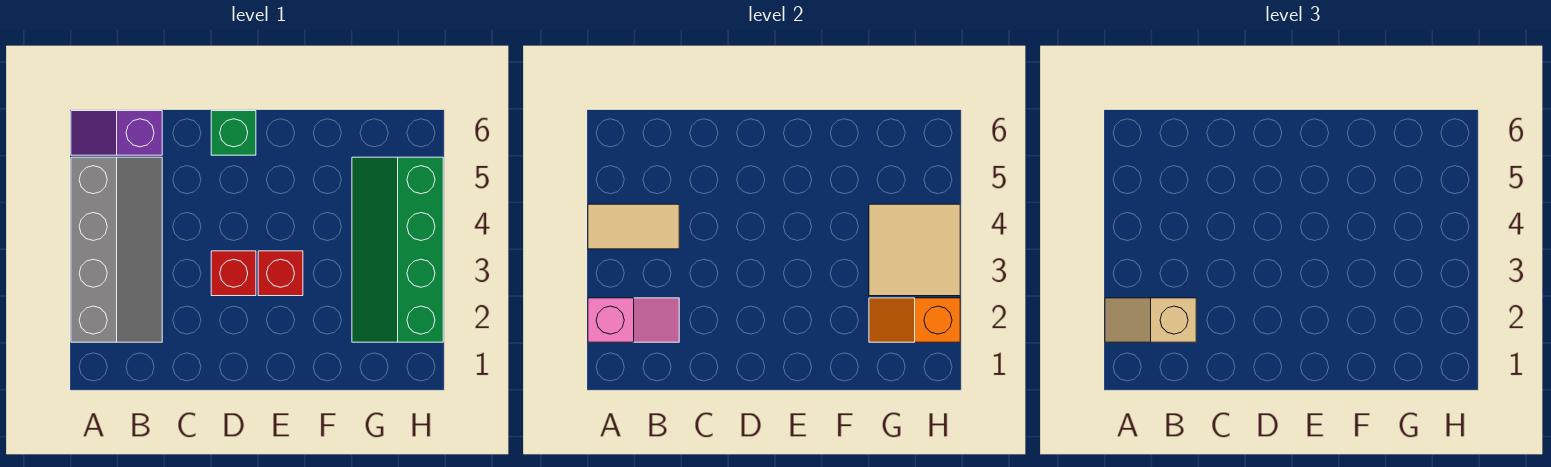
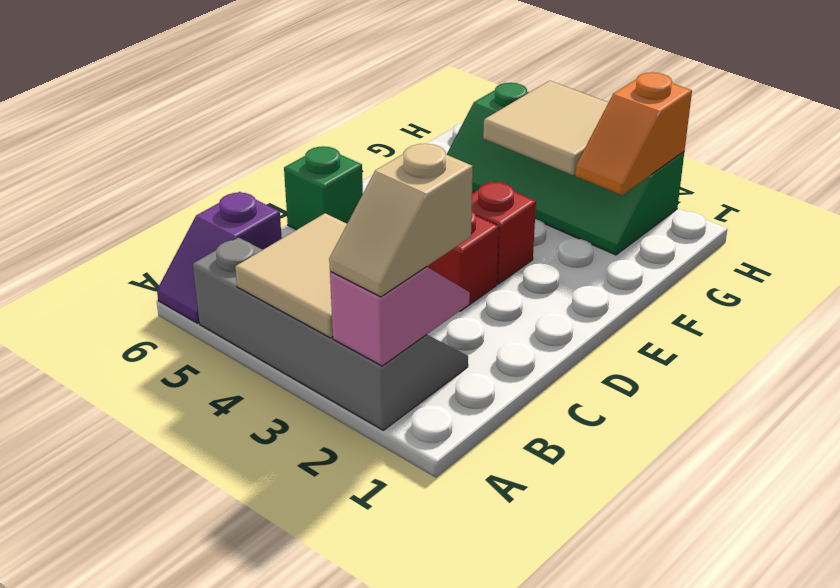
tan 1x2 tile [588,204,679,249] -> tan 2x2 tile [235,213,347,338]

